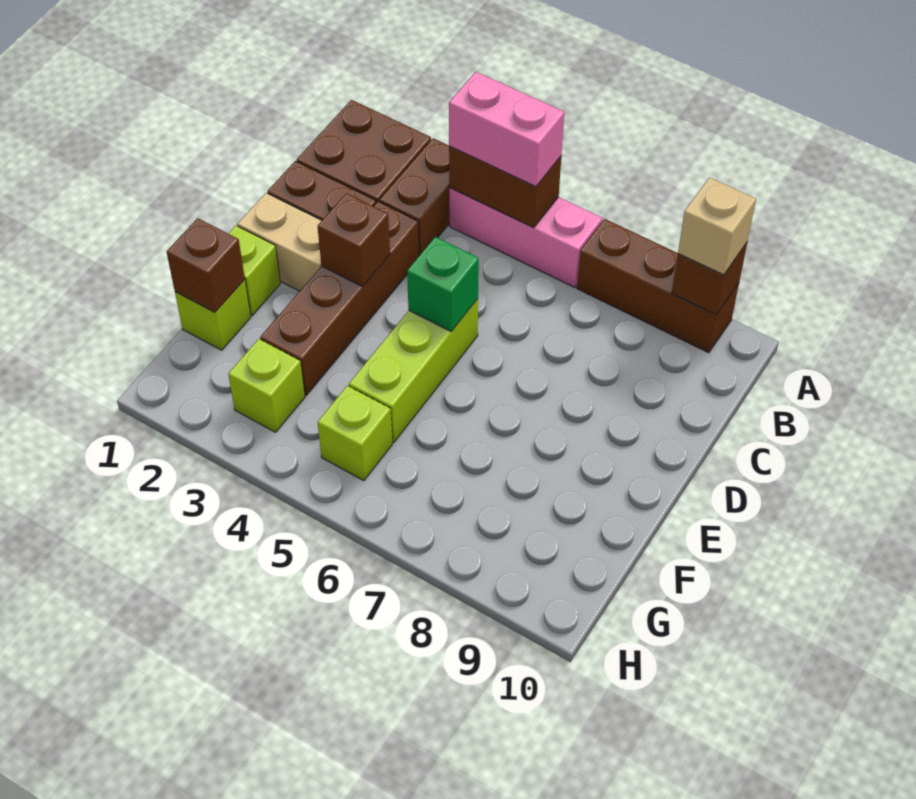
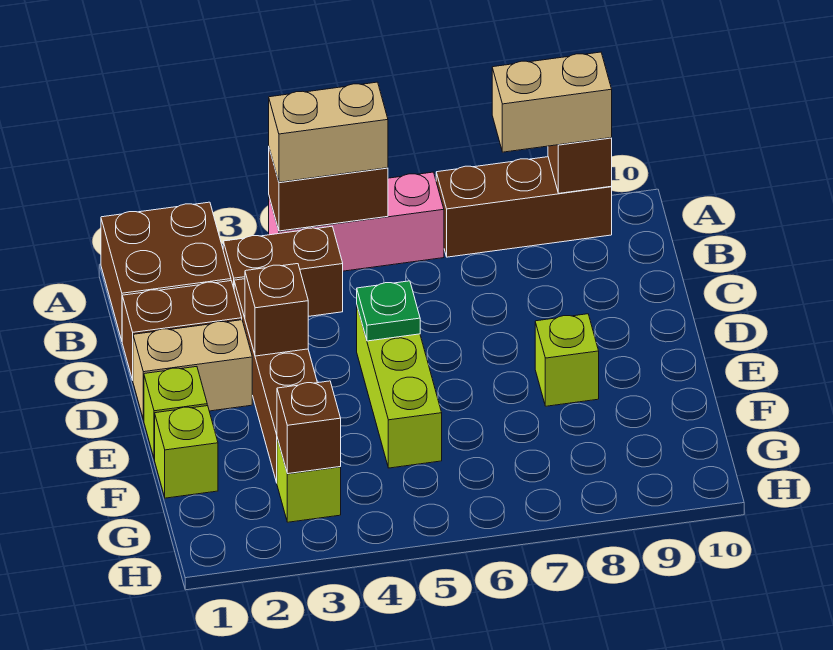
brown 1x2 brick [379,138,450,256] -> brown 1x2 brick turned to [223,226,343,317]
pink 1x2 brick [449,72,564,187] -> tan 1x2 brick [269,82,388,182]
tan 1x1 brick [678,178,756,275] -> tan 1x2 brick [492,52,612,152]
green 1x1 brick [407,237,479,331] -> green 1x1 plate [357,281,420,341]
brown 1x1 brick [167,218,245,313] -> brown 1x1 brick moved to [277,381,341,474]
lime 1x1 brick [318,386,392,481] -> lime 1x1 brick moved to [535,314,599,406]

